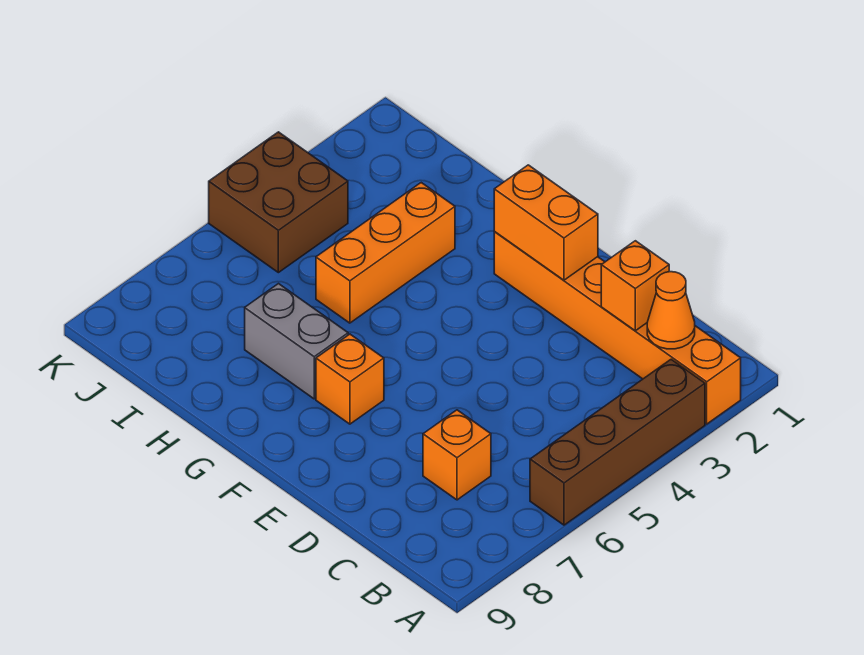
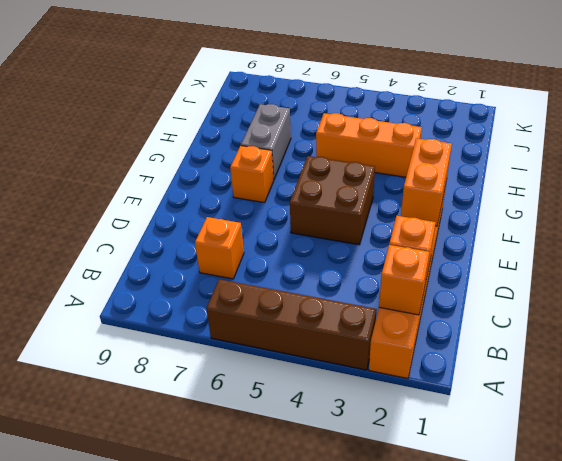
orange 1x1 cone [647,272,695,349] -> orange 1x1 brick [379,245,430,315]
brown 2x2 brick [209,132,348,273] -> brown 2x2 brick moved to [290,156,375,245]

